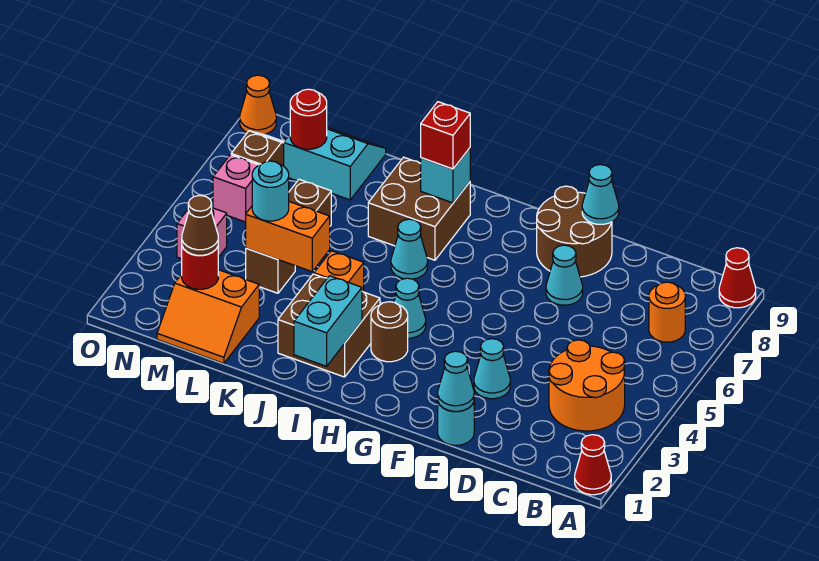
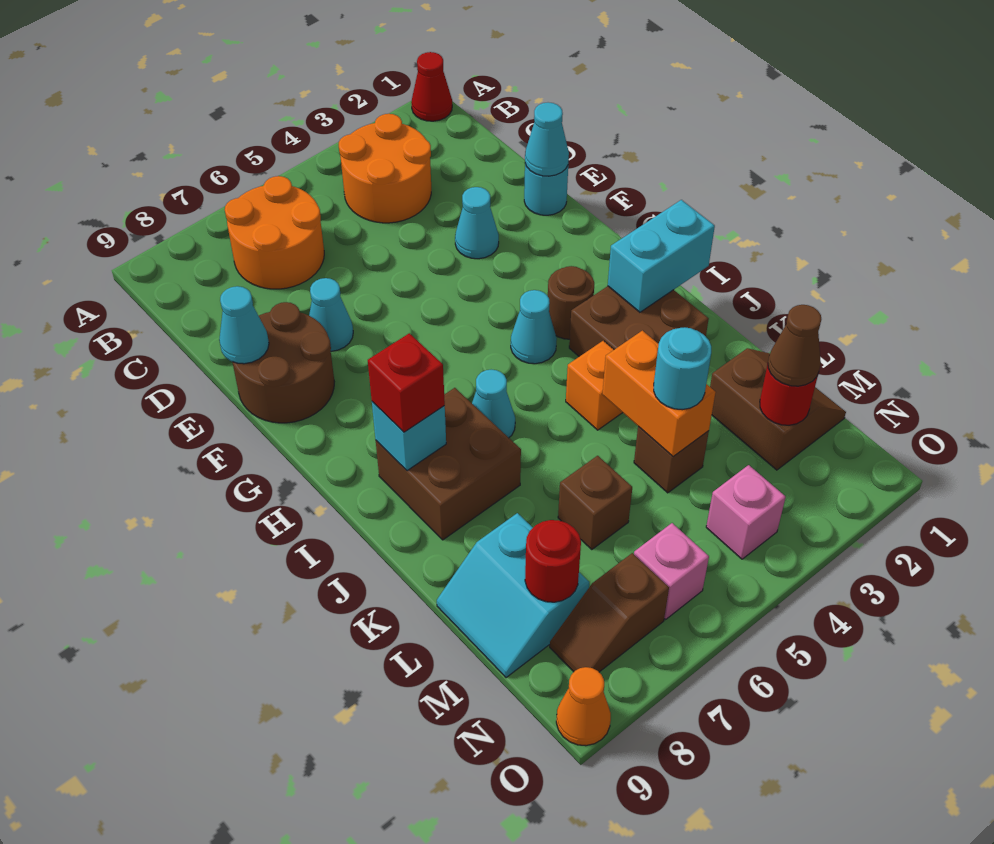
red 1x1 cone [719,248,756,308] -> none
orange 1x1 round brick [649,282,685,342] -> orange 2x2 round brick [225,176,324,289]
orange 2x2 slope [157,270,259,363] -> brown 2x2 slope [710,348,846,470]

